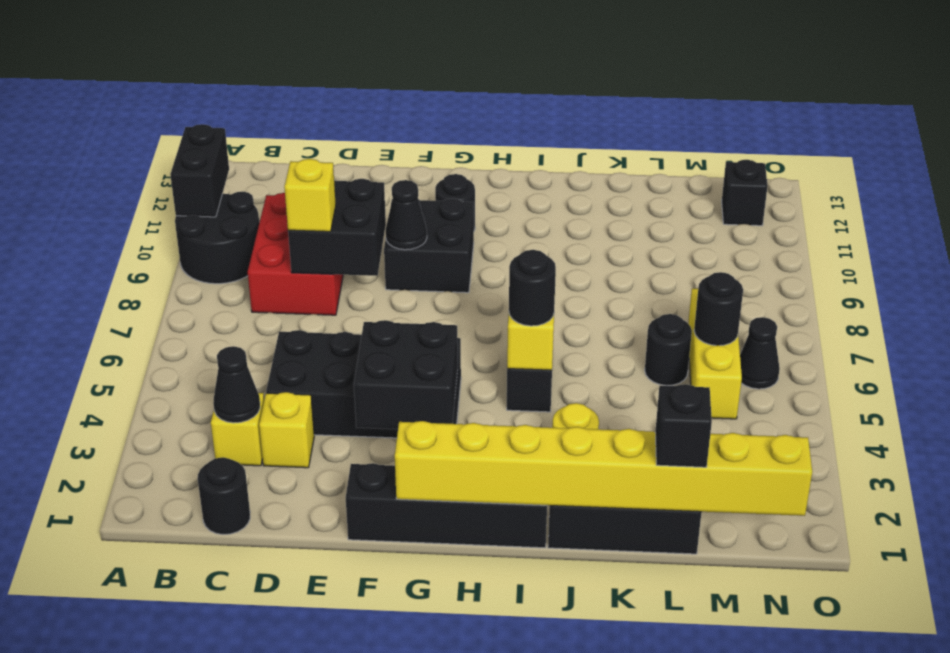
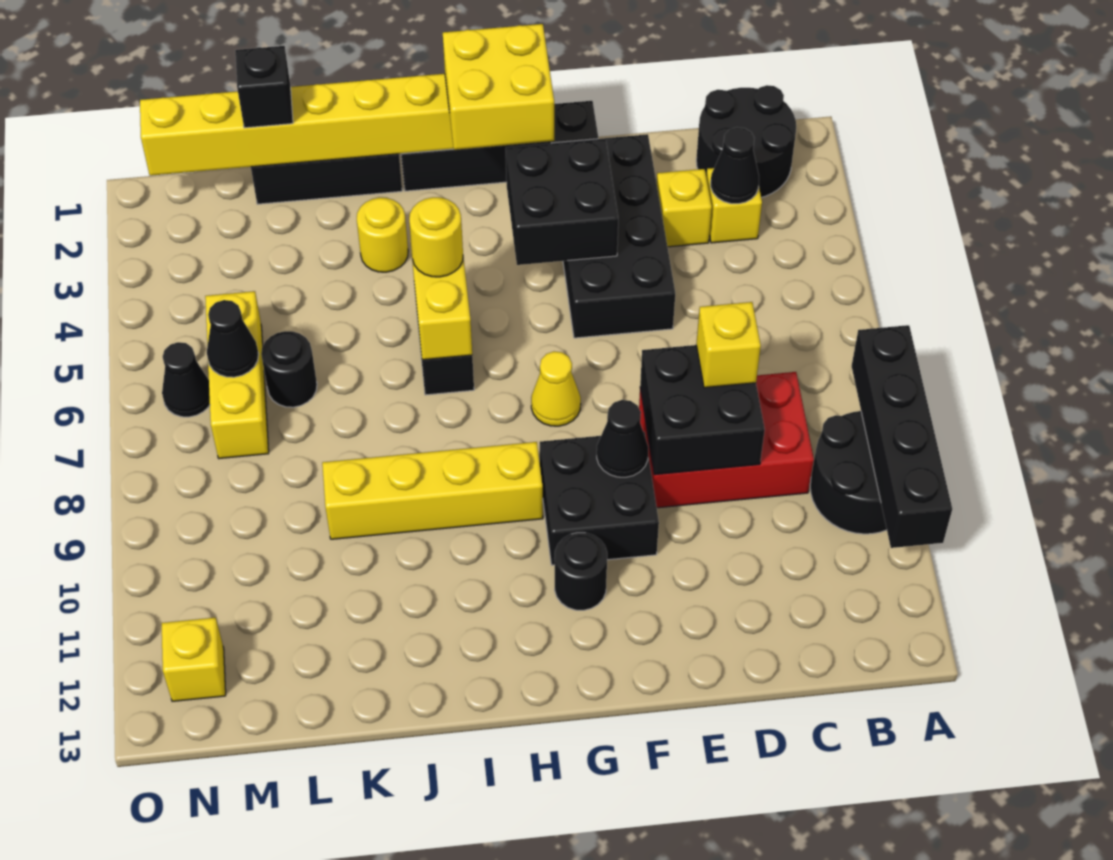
black 1x2 brick [170,124,229,217] -> black 1x4 brick [852,325,952,548]
black 1x1 round brick [198,457,250,535] -> black 2x2 round brick [696,85,796,198]
red 2x3 brick [248,193,343,315] -> red 2x3 brick turned to [639,372,814,508]
black 2x4 brick [266,330,461,438] -> black 2x4 brick turned to [551,134,675,338]
none -> yellow 2x2 brick [443,24,554,150]
none -> yellow 1x1 cone [531,351,581,426]
none -> yellow 1x4 brick [322,442,543,539]
black 1x1 round brick [509,250,556,326] -> yellow 1x1 round brick [409,197,463,277]
black 1x1 round brick [694,272,743,346] -> black 1x1 cone [207,300,259,377]
black 1x1 brick [722,160,768,226] -> yellow 1x1 brick [162,617,226,701]

